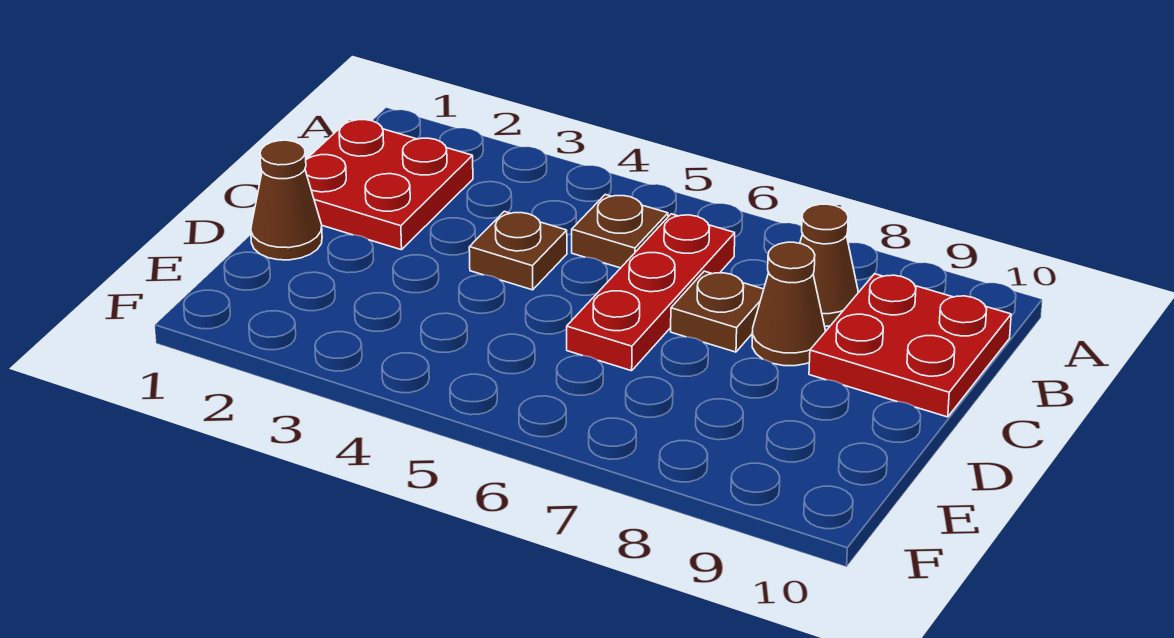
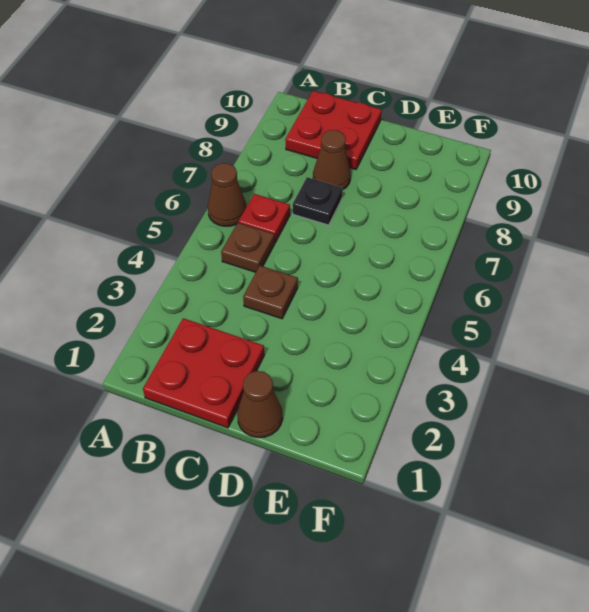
red 1x3 plate [567,214,735,371] -> red 1x1 plate [238,194,290,242]
brown 1x1 cone [800,204,858,326] -> brown 1x1 cone moved to [208,163,246,226]
brown 1x1 plate [671,271,764,352] -> black 1x1 plate [293,177,343,225]

